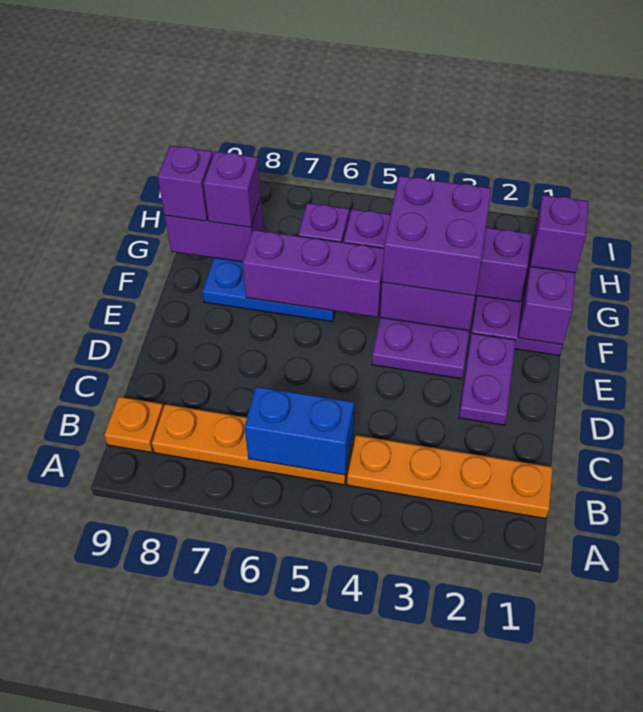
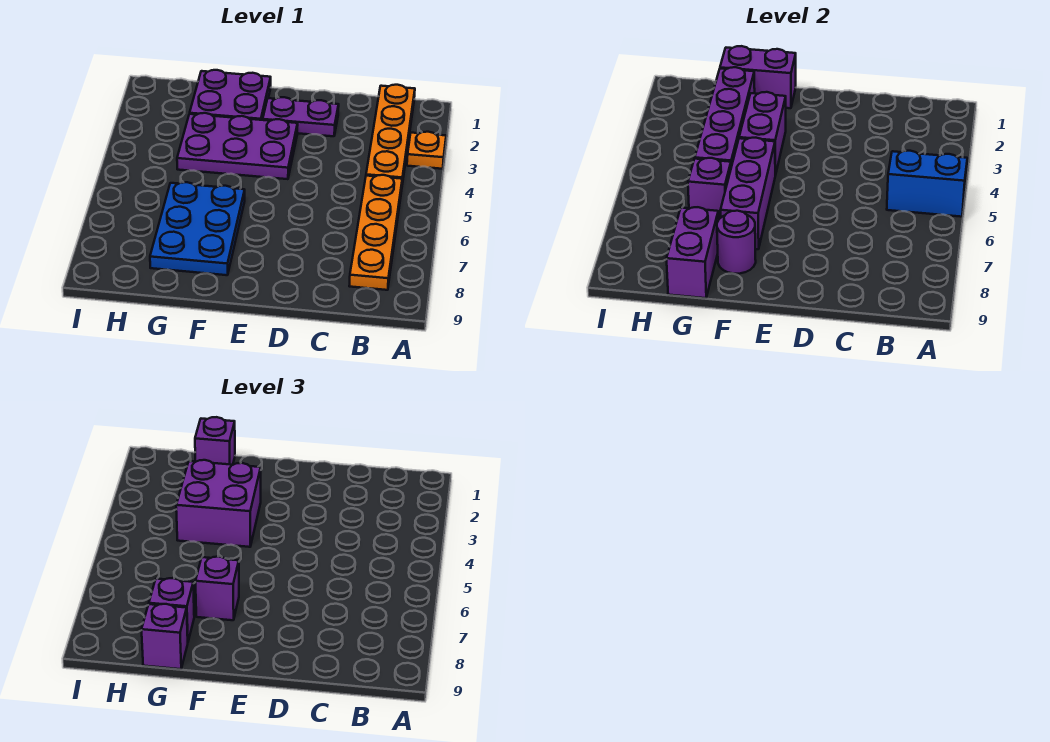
blue 1x2 brick [244,387,354,475] -> blue 1x2 brick turned to [887,151,967,217]
orange 1x1 plate [104,397,163,452] -> orange 1x1 plate moved to [407,132,446,169]
none -> purple 1x1 brick [195,557,239,620]
none -> purple 1x1 round brick [717,211,756,274]

